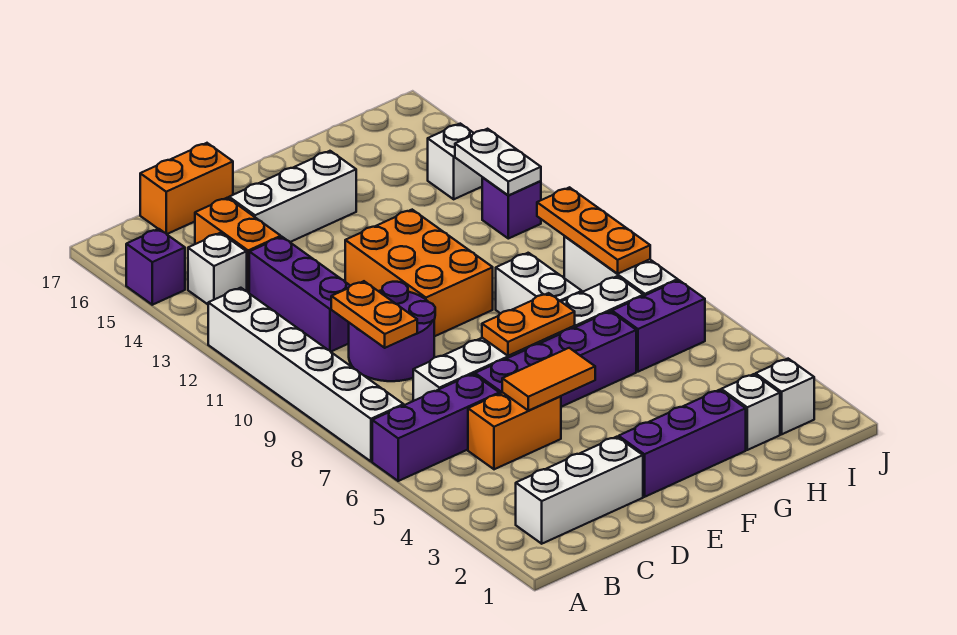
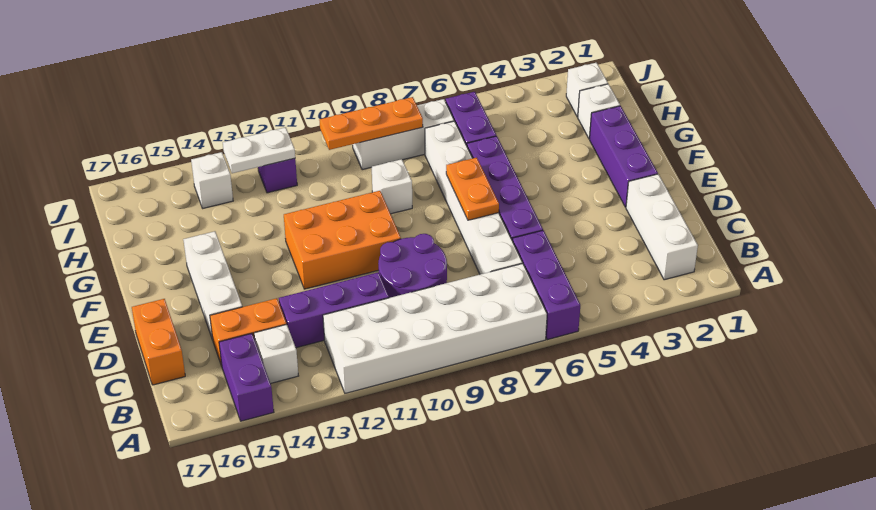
white 1x6 brick [208,288,404,461] -> white 2x6 brick [323,263,547,393]
purple 1x1 brick [126,229,185,305] -> purple 1x2 brick [219,334,274,421]
orange 1x2 brick [468,393,561,469] -> none
orange 1x2 plate [331,281,417,348] -> none
orange 1x2 tile [502,348,595,411] -> none
white 1x2 brick [496,253,582,314] -> white 1x1 brick [372,159,412,214]

